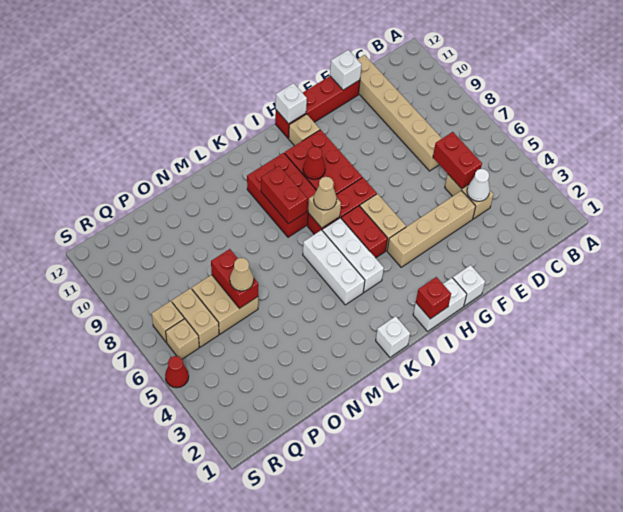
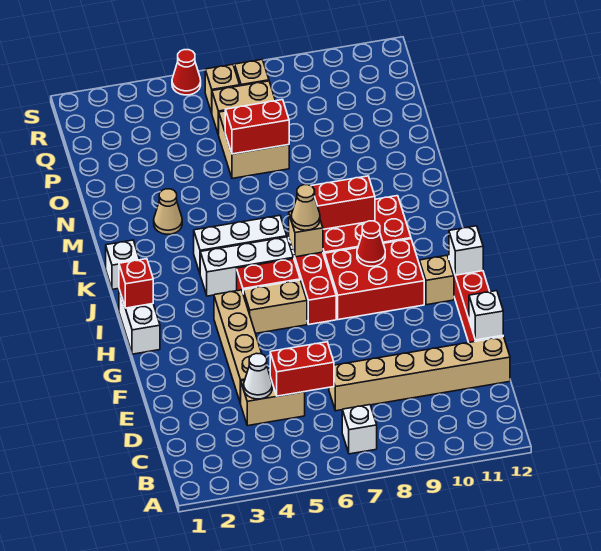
white 1x1 brick [453,265,485,306] -> white 1x1 brick moved to [342,405,377,454]
tan 1x1 cone [230,258,254,291] -> tan 1x1 cone moved to [154,189,182,234]

